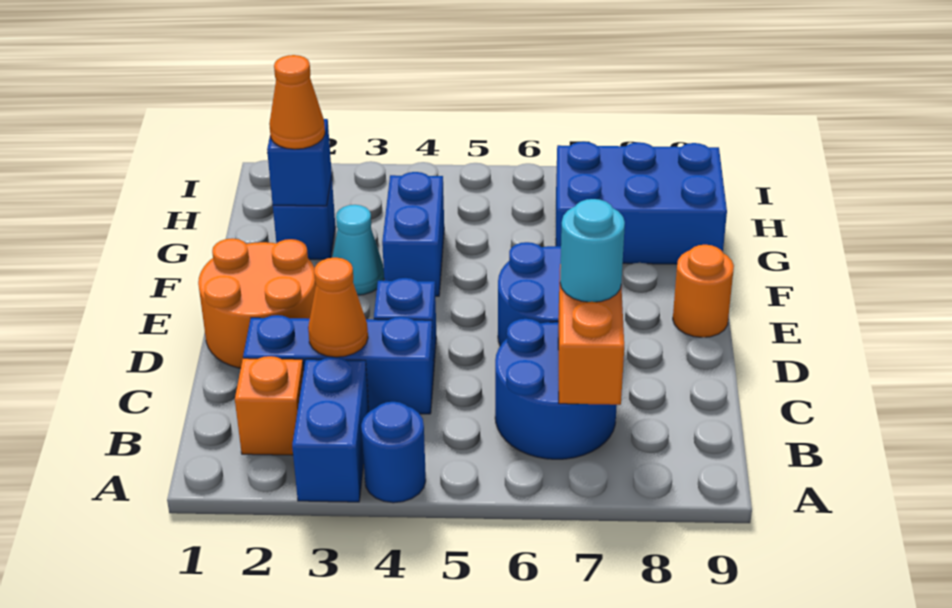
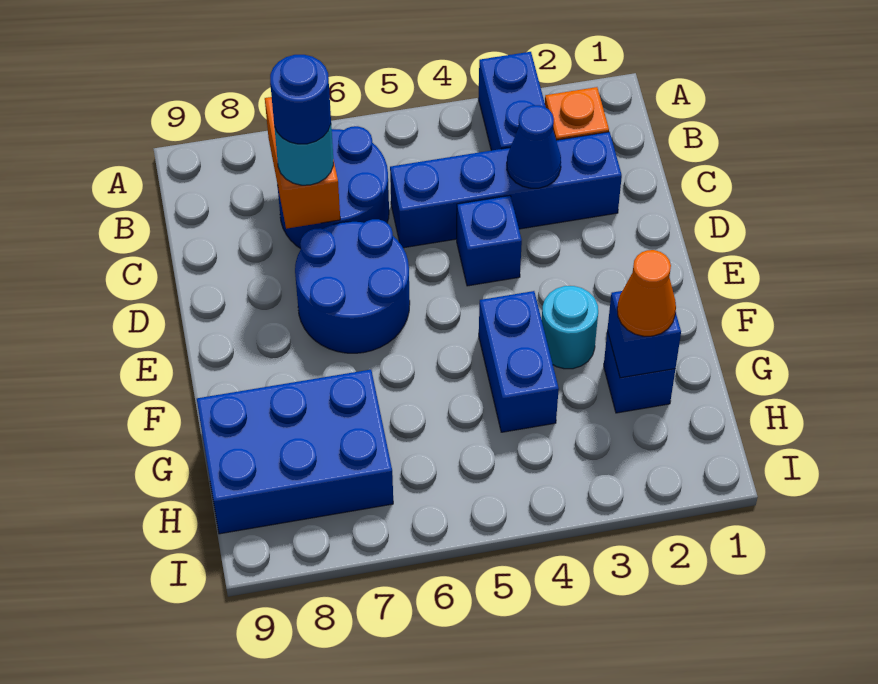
blue 1x1 round brick [361,402,426,503] -> blue 1x1 round brick moved to [270,55,331,144]
blue 1x3 brick [243,315,434,414] -> blue 1x4 brick [390,132,622,248]
orange 1x1 cone [308,257,368,357] -> blue 1x1 cone [507,105,561,188]
orange 2x2 round brick [198,238,316,368] -> none
orange 1x1 round brick [673,245,734,337] -> none
cyan 1x1 cone [332,205,384,295] -> cyan 1x1 round brick [542,286,598,369]

